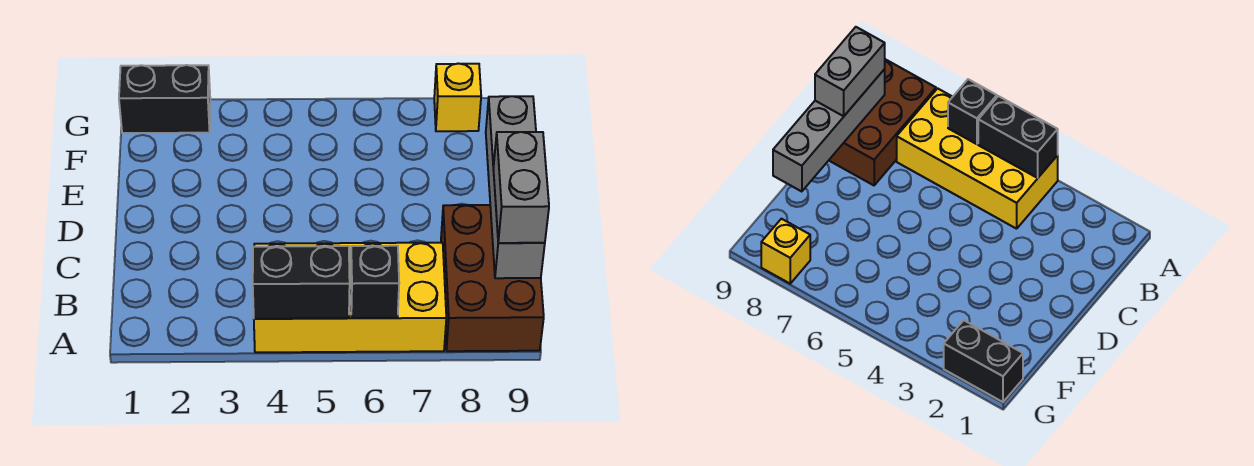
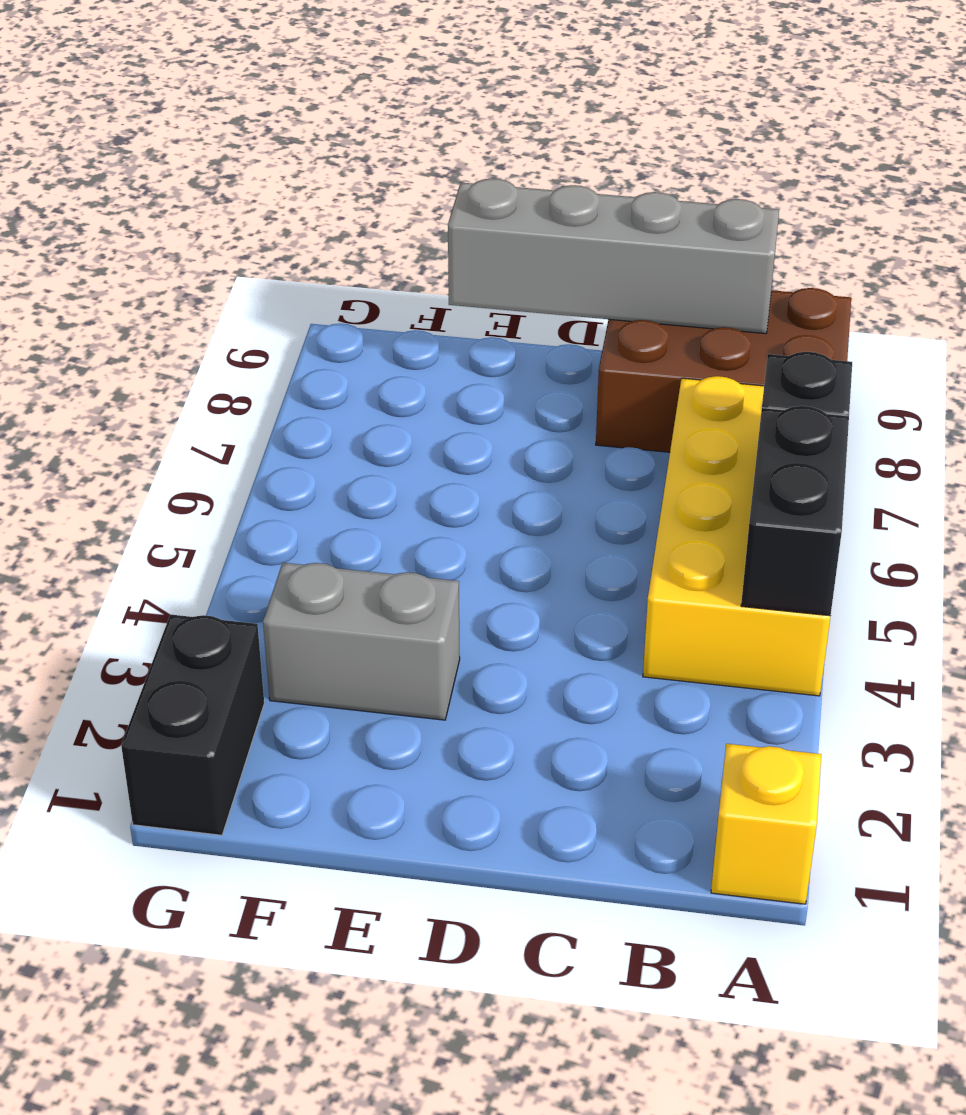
grey 1x2 brick [493,132,549,243] -> grey 1x2 brick moved to [263,563,460,720]
yellow 1x1 brick [434,64,481,131] -> yellow 1x1 brick moved to [711,744,821,904]

